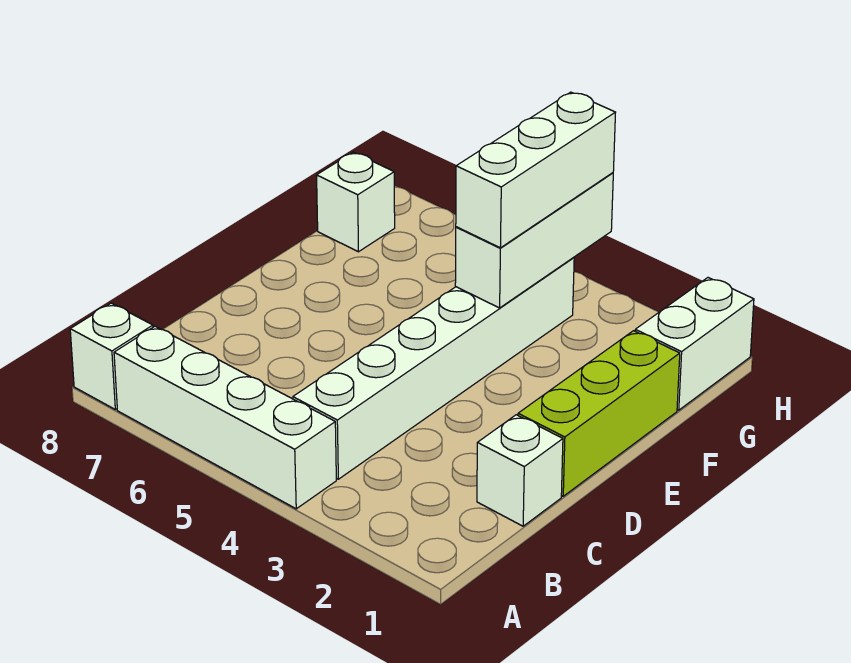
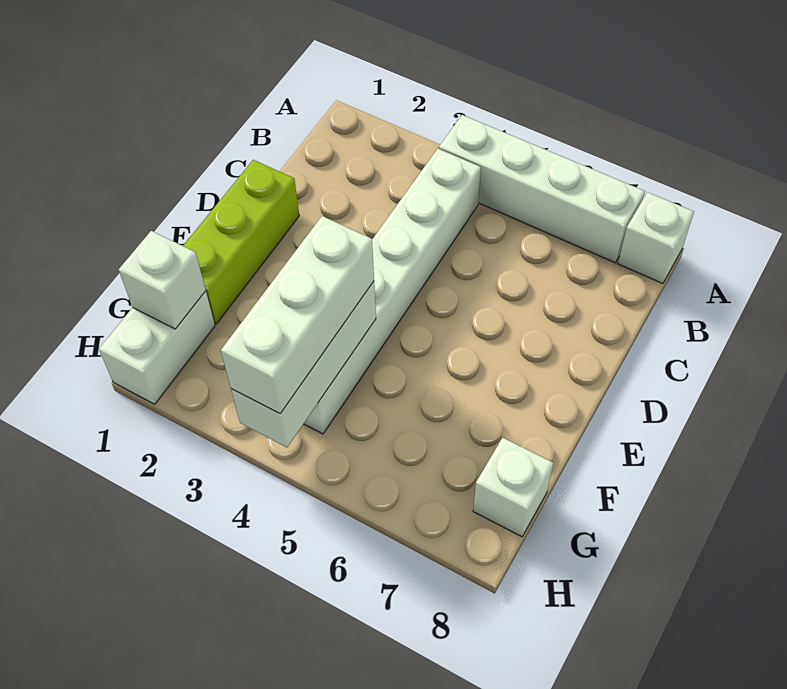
white 1x1 brick [477,415,563,526] -> white 1x1 brick moved to [119,231,206,329]

